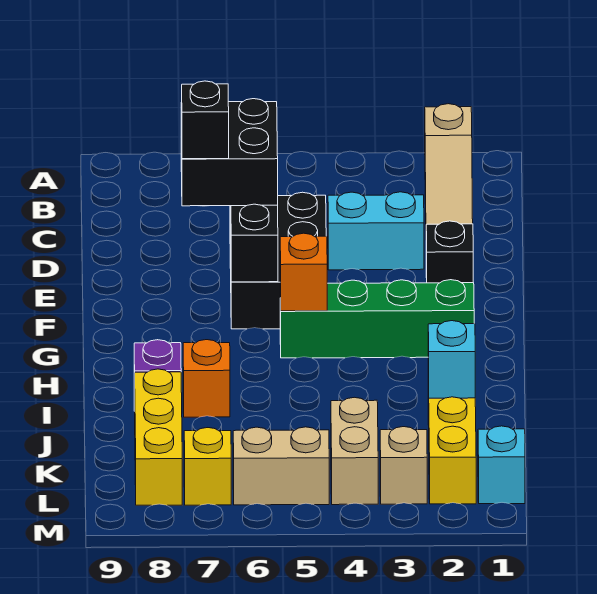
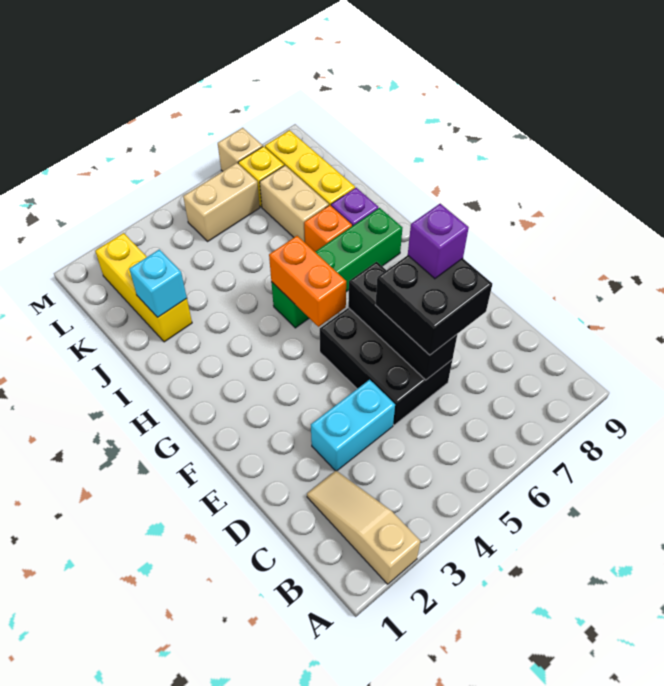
black 1x1 brick [426,221,473,283] -> none
black 1x1 brick [181,81,229,159] -> purple 1x1 brick [408,204,469,279]
green 1x4 brick [280,280,474,358] -> green 1x4 brick moved to [271,208,402,328]
orange 1x1 brick [280,233,327,311] -> orange 1x2 brick [269,236,346,327]
tan 1x2 brick [331,397,378,505] -> tan 1x2 brick moved to [260,166,329,242]
cyan 1x1 brick [478,426,525,504] -> none
tan 1x1 brick [380,427,427,504] -> tan 1x1 brick moved to [218,128,263,171]

